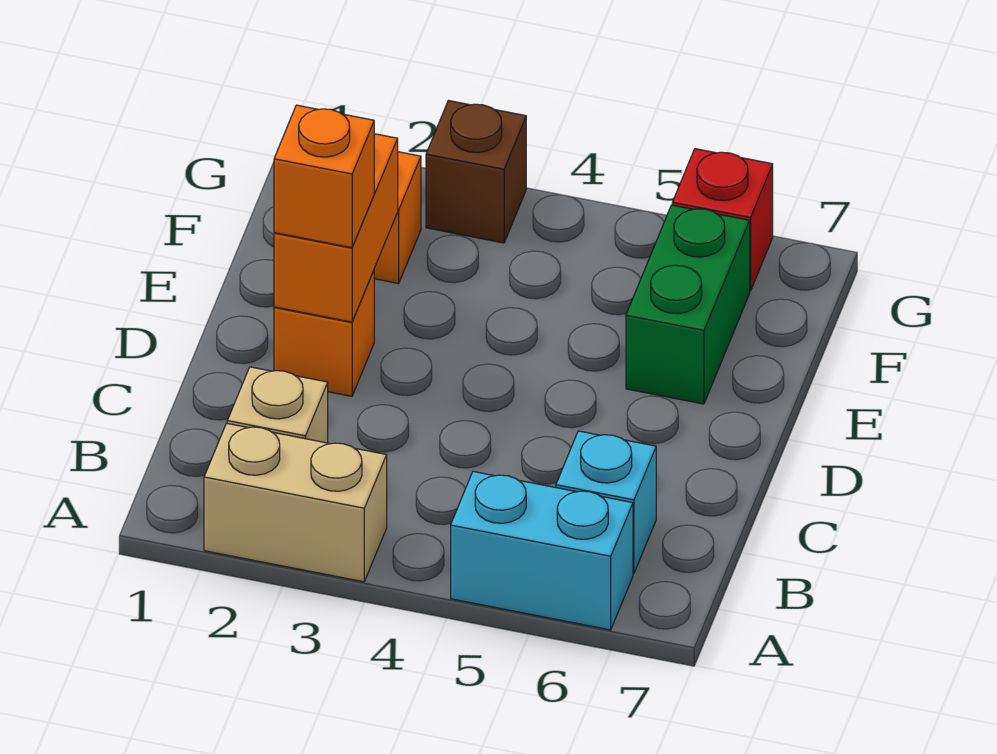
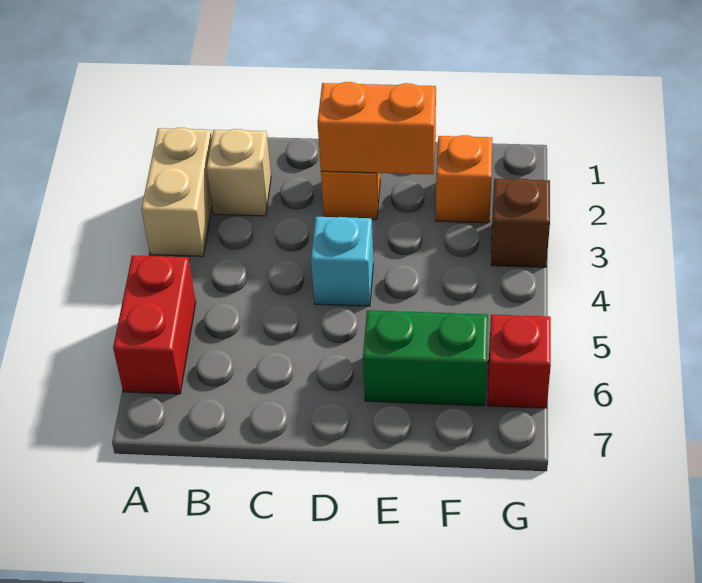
cyan 1x2 brick [451,472,633,630] -> red 1x2 brick [113,255,196,394]
cyan 1x1 brick [556,431,656,573] -> cyan 1x1 brick moved to [311,217,373,306]
orange 1x1 brick [274,105,374,248] -> none

